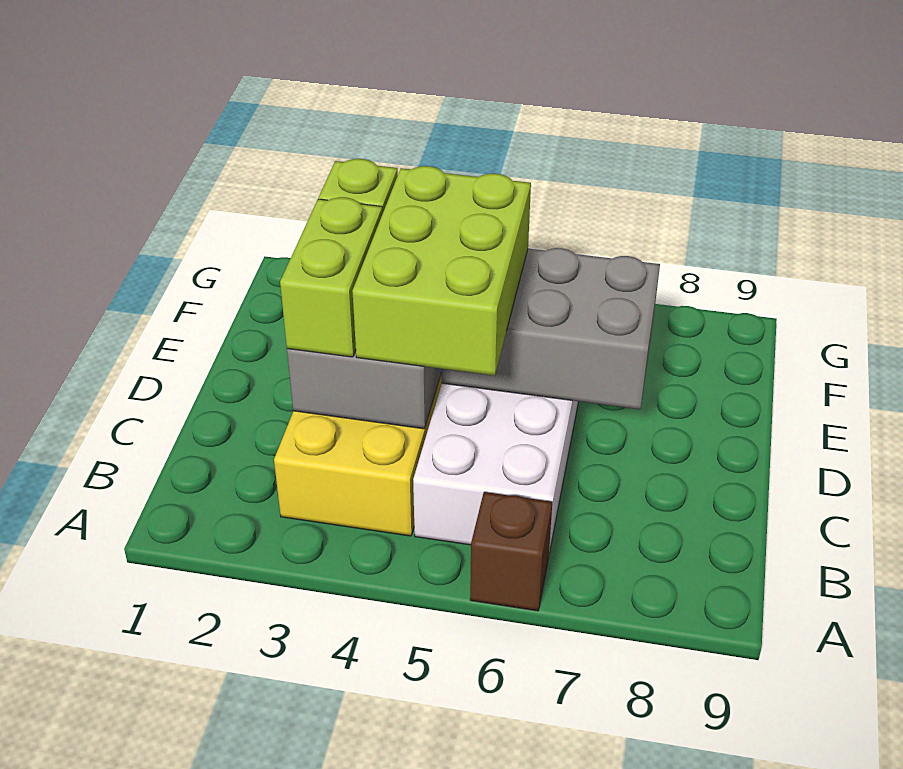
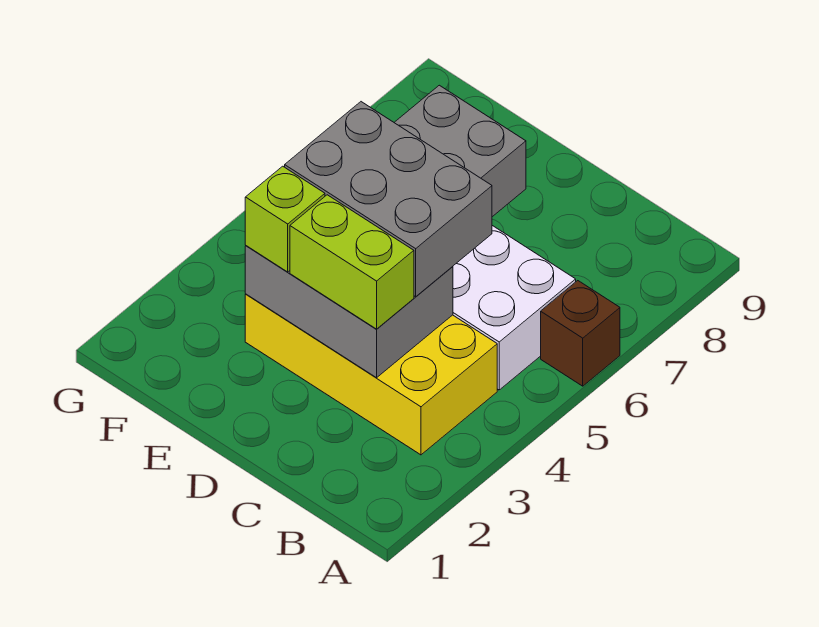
lime 2x3 brick [352,166,531,376] -> grey 2x3 brick [285,102,492,297]

